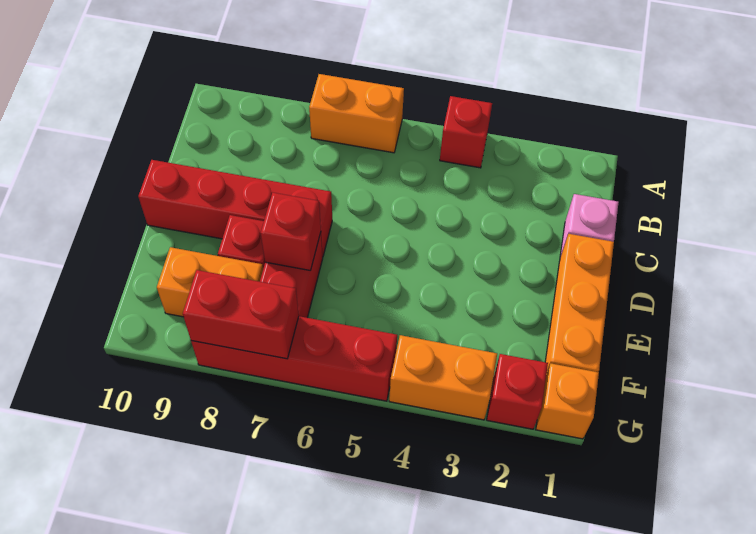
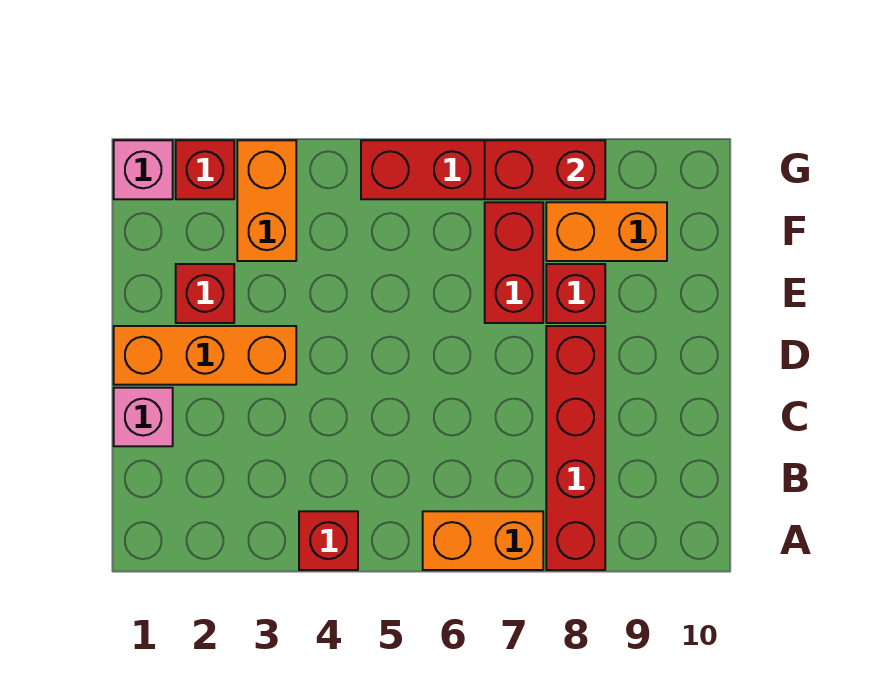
orange 1x3 brick [545,234,614,372] -> orange 1x3 brick turned to [114,326,296,385]
red 1x4 brick [138,160,332,257] -> red 1x4 brick turned to [546,326,605,570]
red 1x1 brick [261,193,321,271] -> red 1x1 brick moved to [176,264,234,323]
orange 1x1 brick [536,364,599,439] -> pink 1x1 brick [114,140,173,199]
orange 1x2 brick [389,335,497,420] -> orange 1x2 brick turned to [237,140,296,261]

